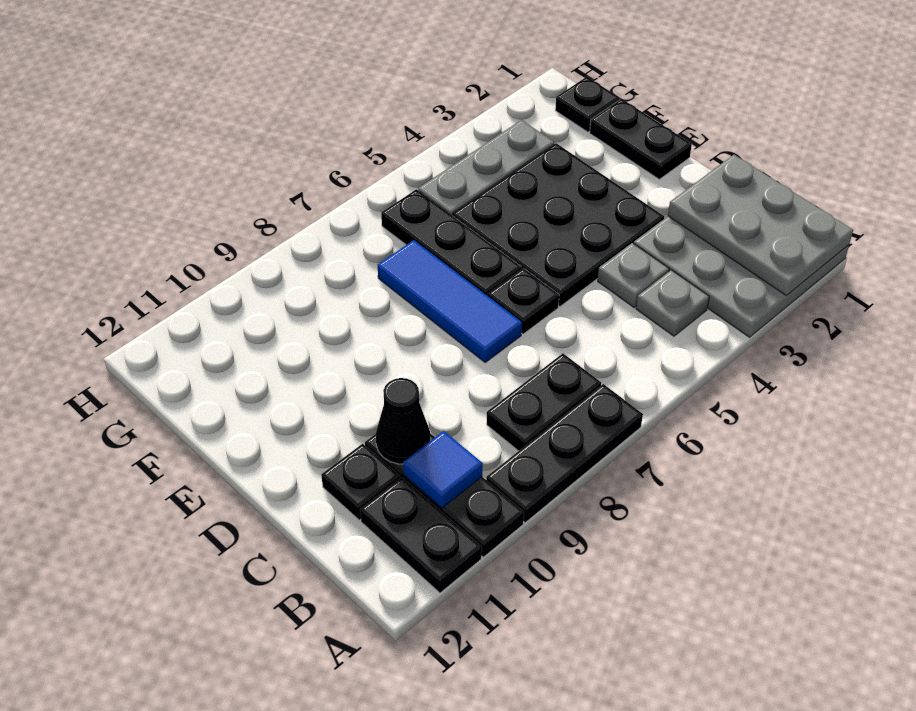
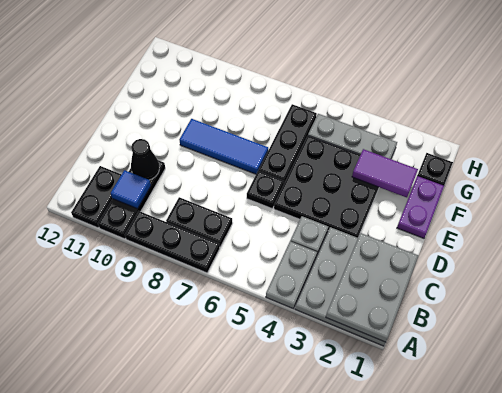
grey 1x1 plate [636,270,709,336] -> grey 1x2 plate [266,241,317,309]
black 1x1 plate [321,444,400,520] -> none
blue 1x3 tile [378,240,522,362] -> blue 1x3 tile turned to [179,119,268,174]
black 1x2 plate [590,99,692,179] -> purple 1x2 plate [397,176,444,238]
none -> purple 1x2 tile [352,149,418,197]

